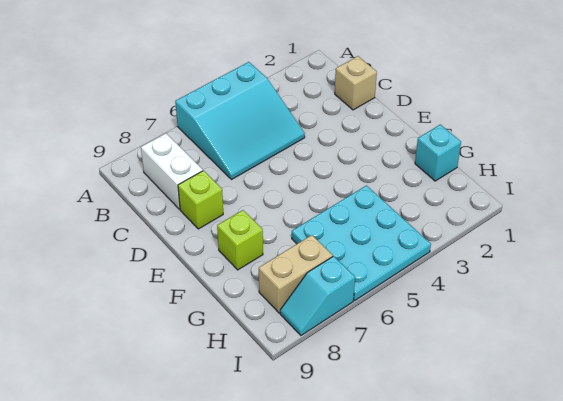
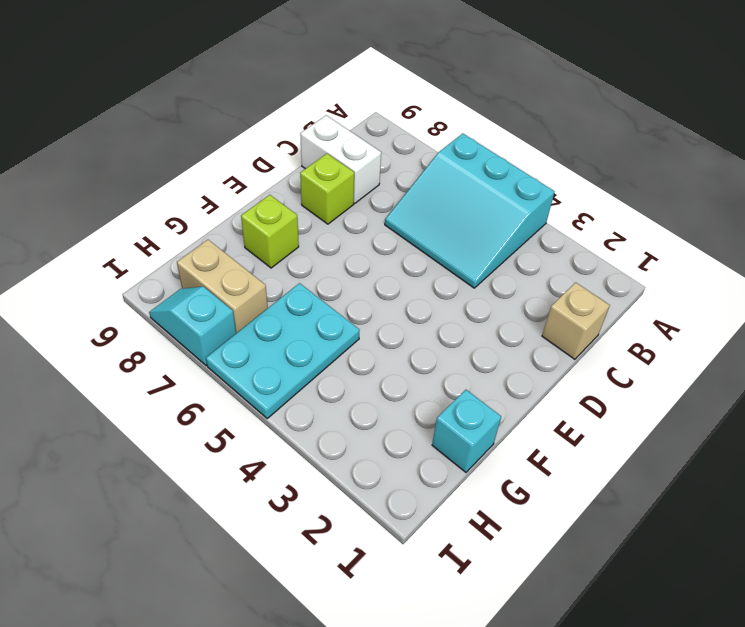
white 1x2 brick [141,133,203,209] -> white 1x2 brick turned to [300,115,381,203]
cyan 3x3 plate [292,186,431,300] -> cyan 2x3 plate [206,283,360,418]

